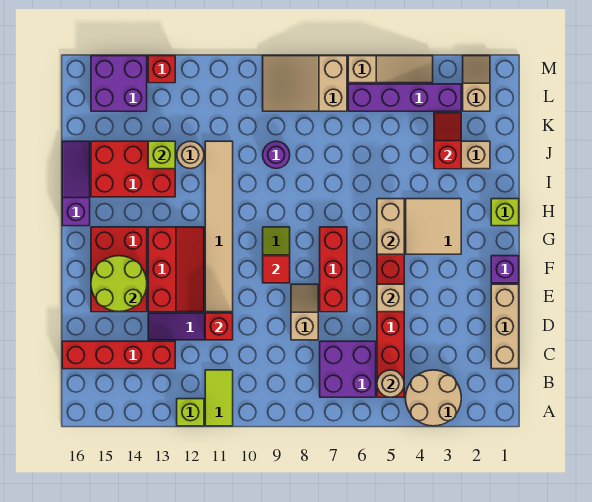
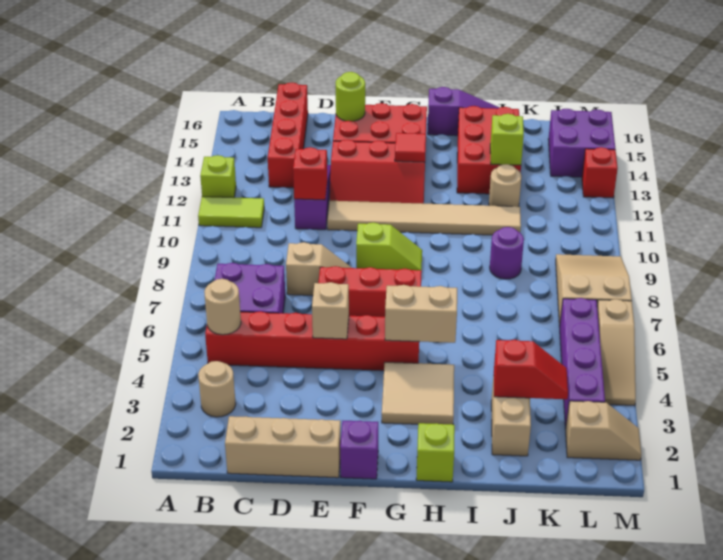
tan 2x2 round brick [406,370,461,426] -> tan 1x1 round brick [198,361,236,417]
lime 2x2 round brick [91,256,147,312] -> lime 1x1 round brick [336,72,365,121]
red 1x1 tile [263,256,290,283] -> red 1x1 tile moved to [395,133,426,162]

